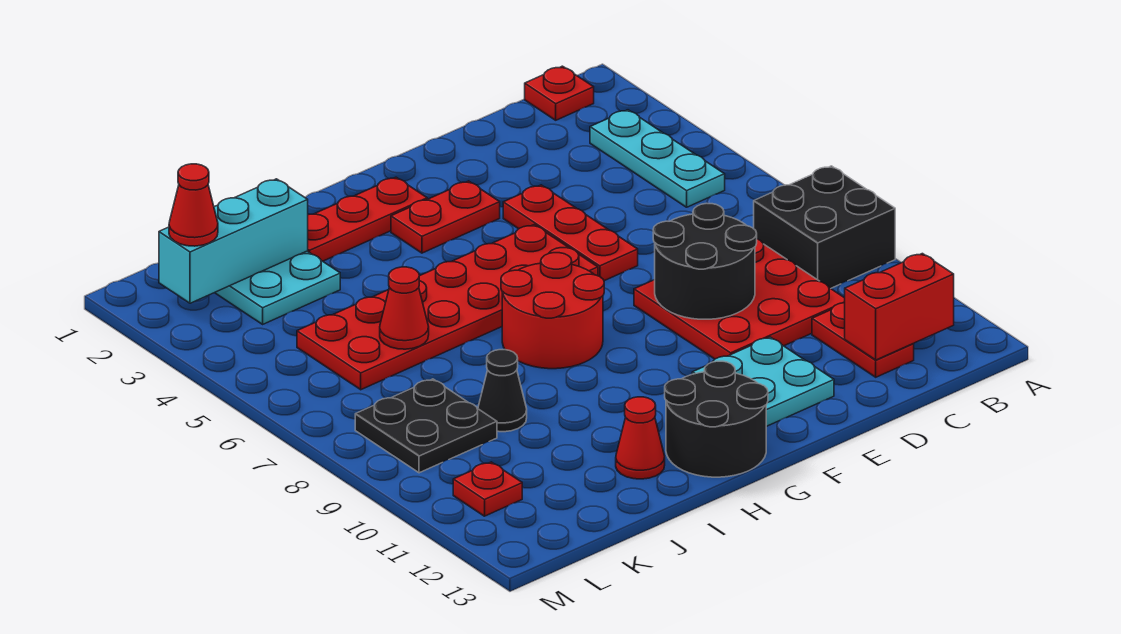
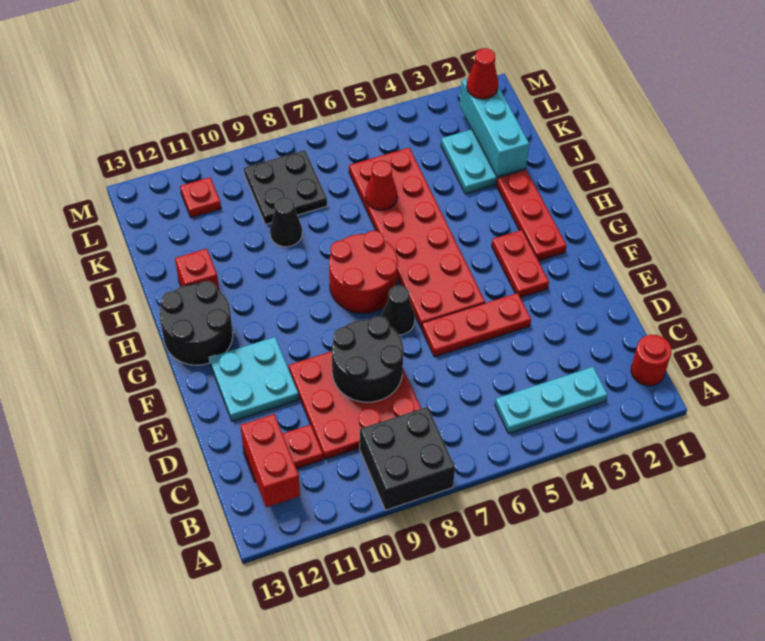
red 1x1 plate [525,66,594,120] -> red 1x1 round brick [631,335,671,386]
none -> black 1x1 cone [382,285,415,335]
red 1x1 cone [616,397,665,479] -> red 1x1 brick [175,249,219,291]

